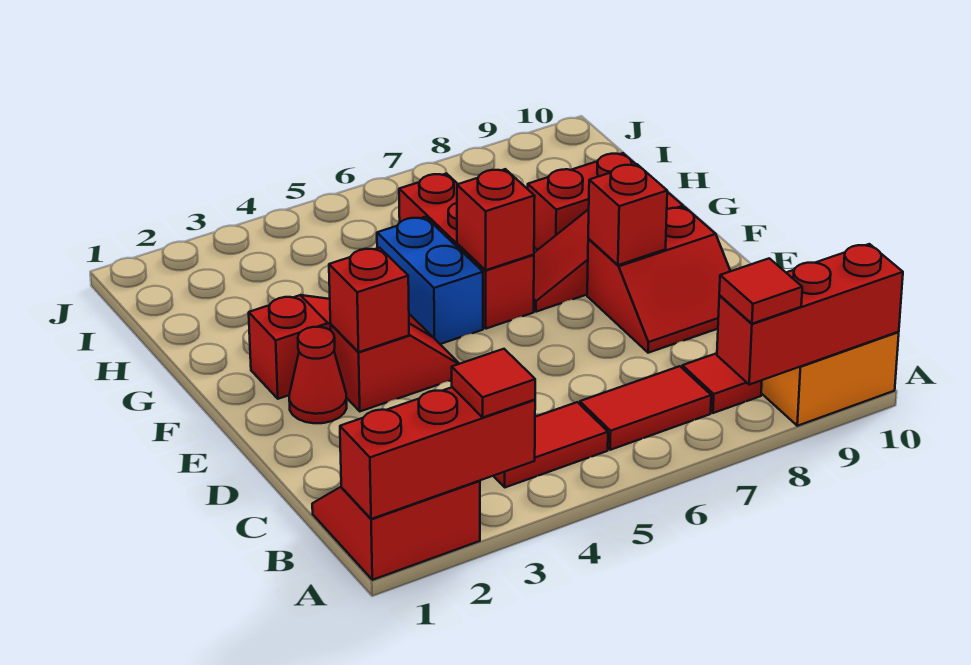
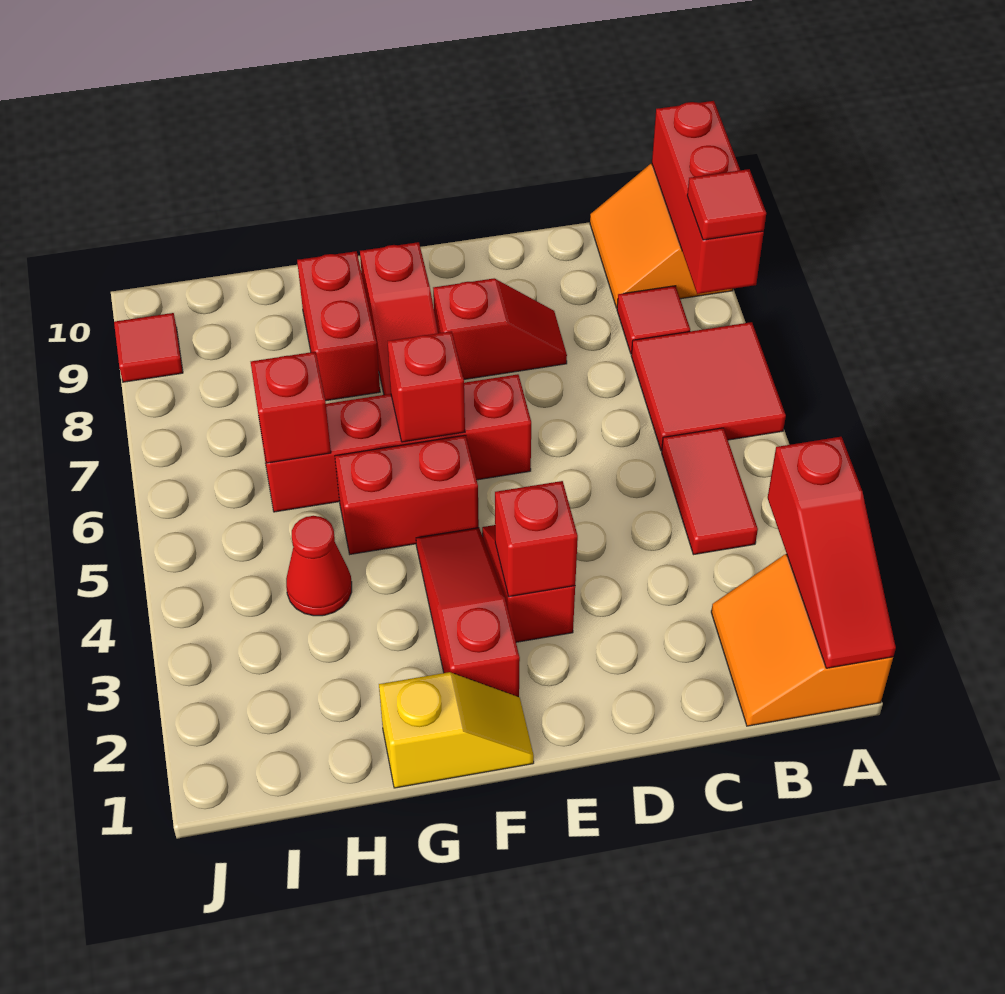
red 2x2 slope [312,481,480,580] -> orange 2x2 slope [711,554,893,726]
red 1x3 brick [340,387,535,519] -> red 1x3 slope [768,437,896,668]
red 1x1 tile [451,349,535,417] -> red 1x1 tile moved to [114,313,183,382]
red 1x2 tile [580,366,711,450] -> red 2x2 tile [631,322,786,451]
red 2x2 slope [587,207,730,353] -> red 1x2 slope [433,278,567,379]
red 1x1 cone [289,327,347,423] -> red 1x1 cone moved to [286,516,352,616]
red 1x1 brick [588,164,667,265] -> red 1x1 brick moved to [251,352,331,463]
none -> yellow 1x2 slope [379,672,534,788]
blue 1x2 brick [377,217,483,344] -> red 1x2 brick [335,435,479,554]
red 1x3 brick [399,173,534,329] -> red 1x4 brick [260,374,531,512]

